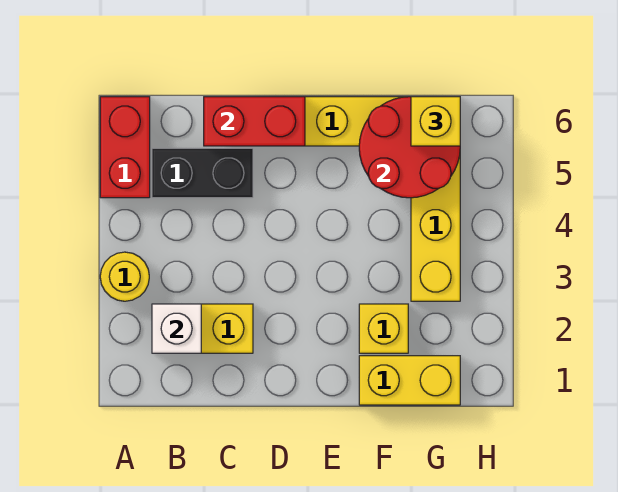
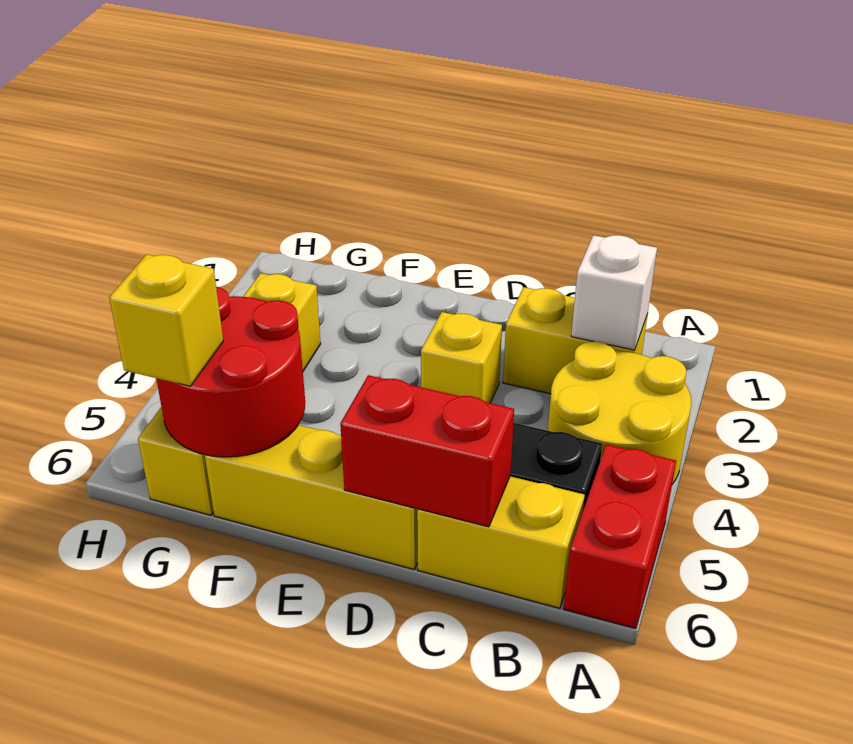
yellow 1x1 round brick [100,252,149,301] -> yellow 2x2 round brick [548,342,691,484]
yellow 1x2 brick [359,356,460,405] -> yellow 1x2 brick moved to [417,476,585,608]
yellow 1x1 brick [359,304,408,353] -> yellow 1x1 brick moved to [421,312,502,403]

